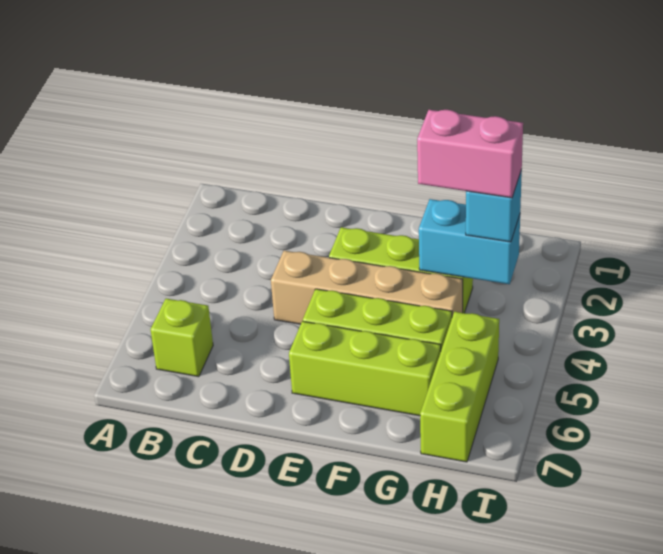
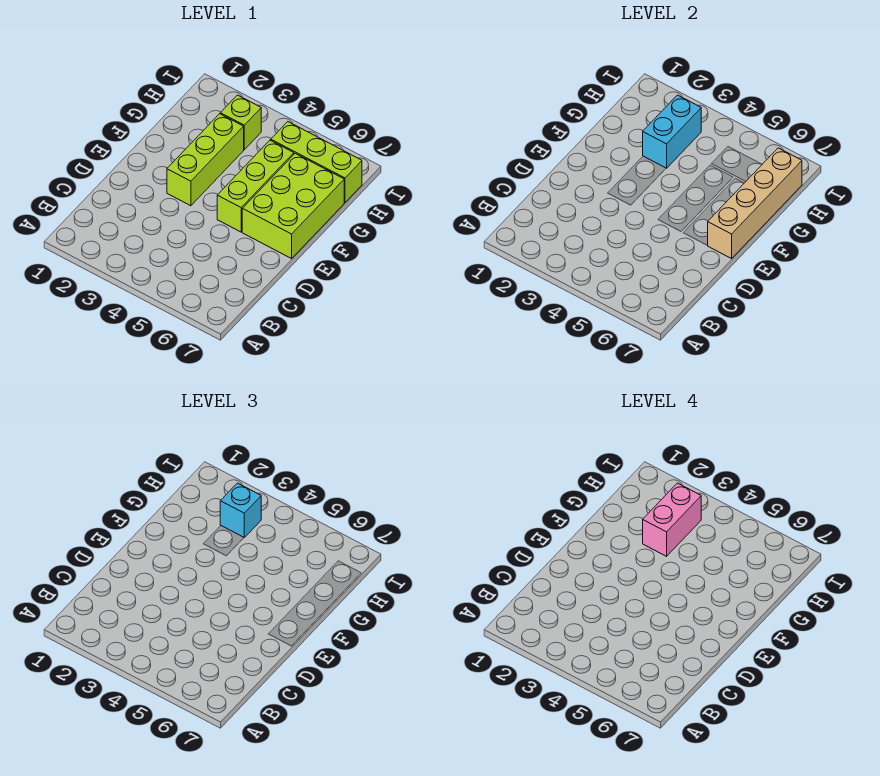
lime 1x1 brick [150,299,213,377] -> lime 1x1 brick moved to [220,95,261,149]
tan 1x4 brick [271,251,463,324] -> tan 1x4 brick moved to [707,148,802,259]
lime 1x3 brick [289,321,441,416] -> lime 2x3 brick [242,153,344,259]

